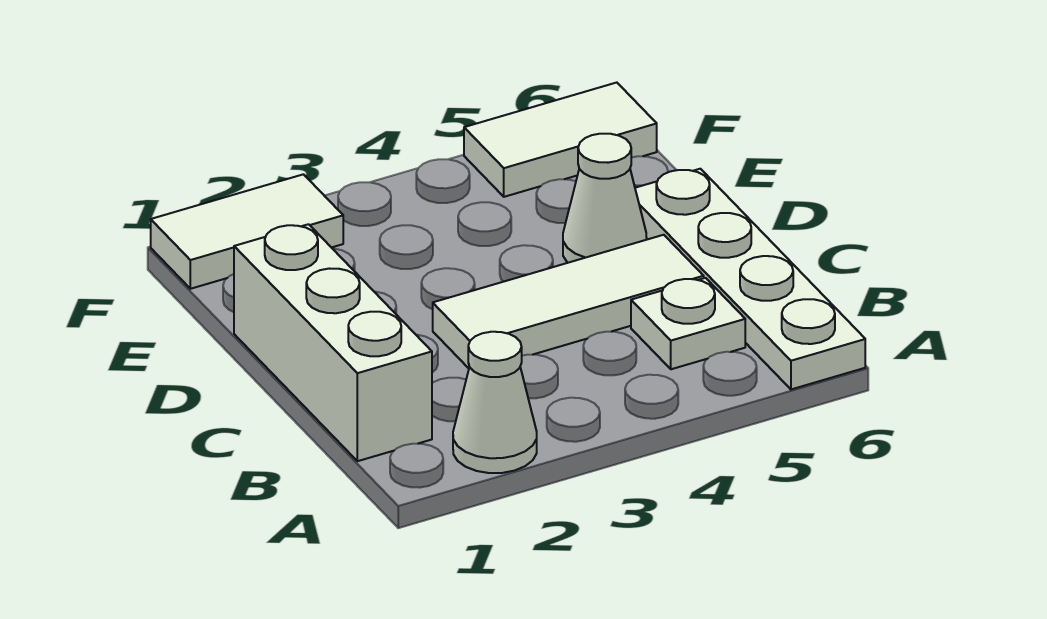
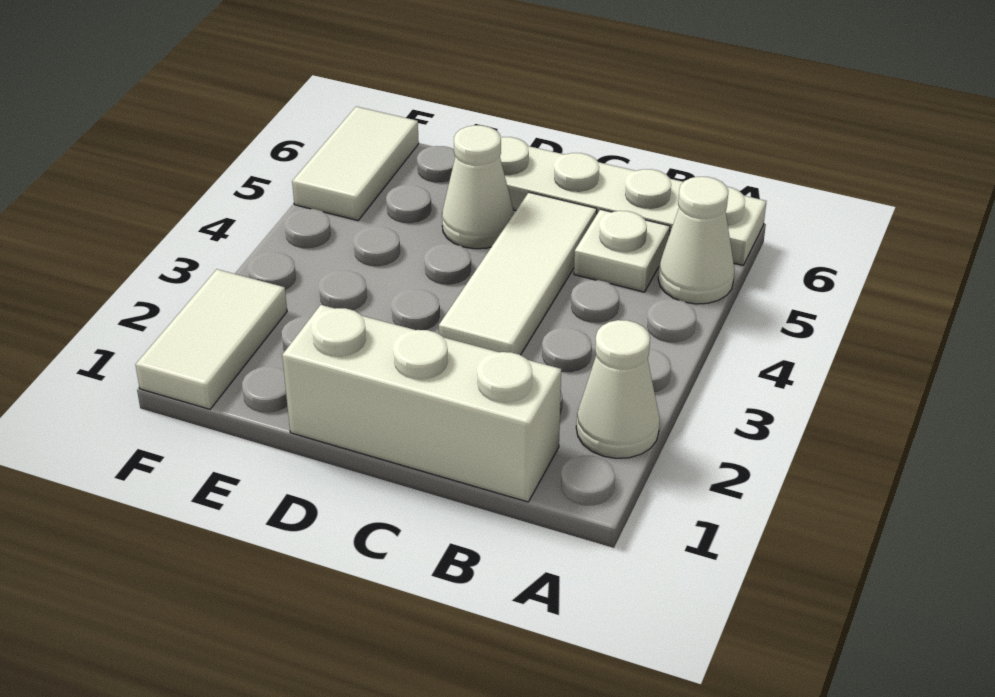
none -> white 1x1 cone [658,177,735,304]

